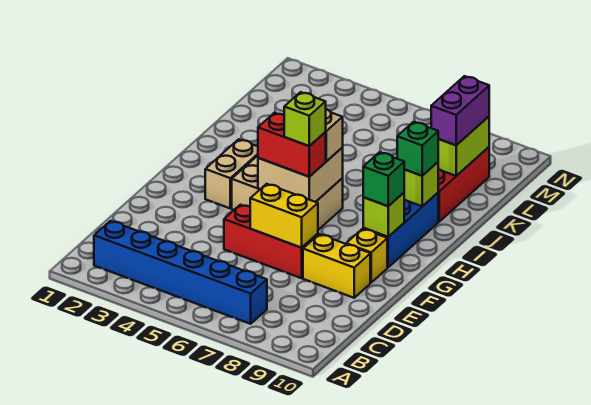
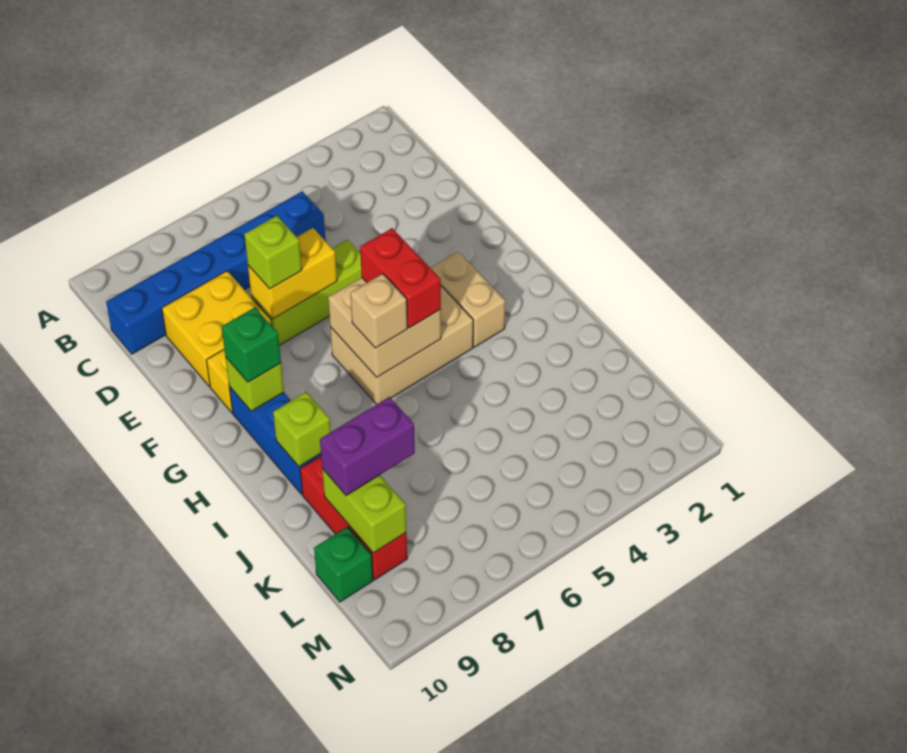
blue 1x6 brick [94,221,267,324] -> blue 1x6 brick moved to [106,191,325,354]
red 1x3 brick [224,205,318,278] -> lime 1x3 brick [251,240,362,345]
yellow 1x2 brick [303,234,370,298] -> yellow 2x2 brick [162,271,272,386]
red 1x2 brick [258,113,326,177] -> red 1x2 brick turned to [360,228,441,328]
lime 1x1 brick [284,92,326,146] -> lime 1x1 brick moved to [244,216,302,289]
green 1x1 brick [397,122,438,176] -> green 1x1 brick moved to [314,527,373,602]
purple 1x2 brick [431,76,489,145] -> purple 1x2 brick turned to [320,397,415,496]

